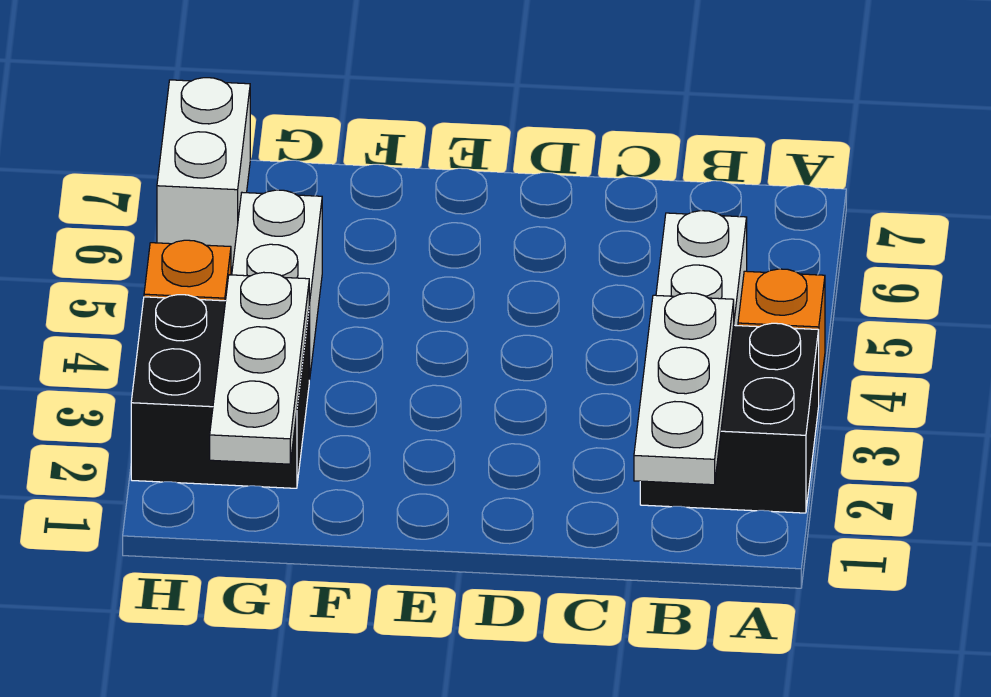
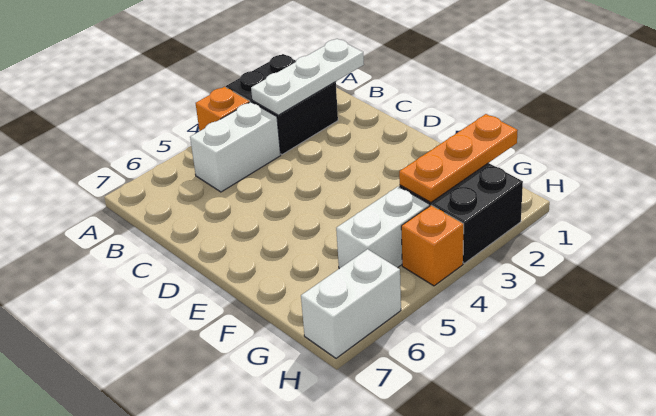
white 1x3 plate [210,272,309,464] -> orange 1x3 plate [399,114,518,202]

